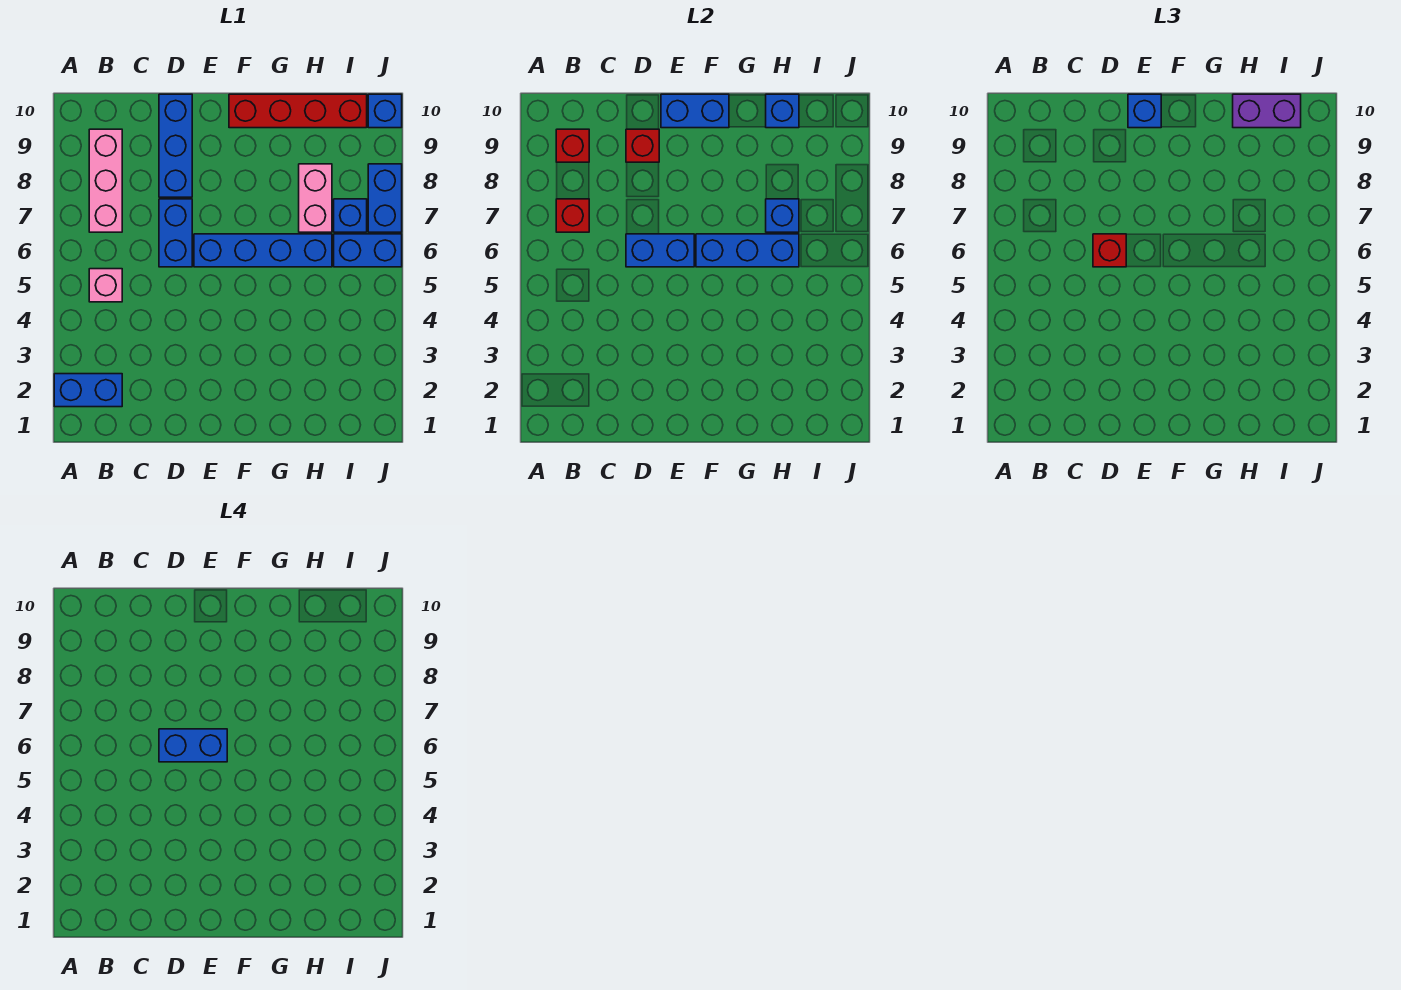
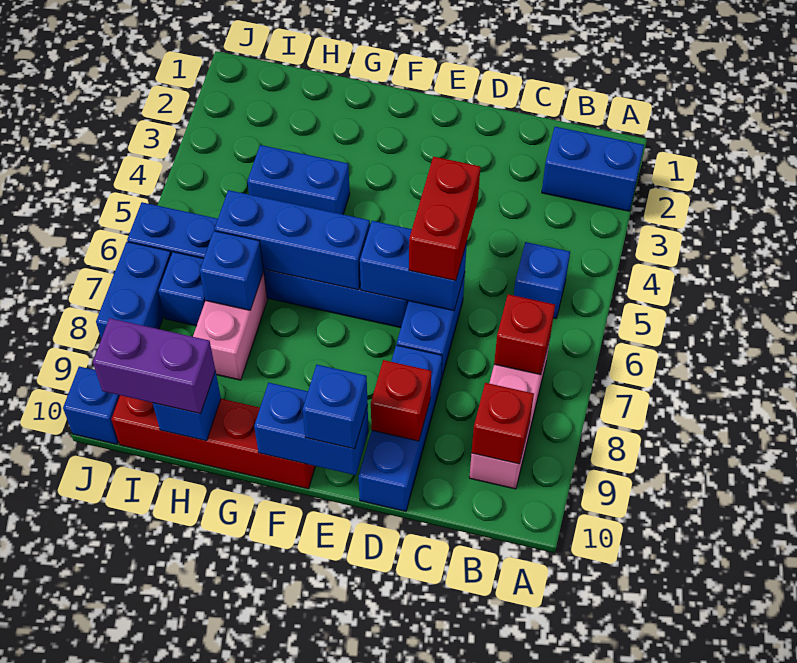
pink 1x1 brick [89,269,122,302] -> blue 1x1 brick [514,242,570,319]
red 1x1 brick [1093,234,1126,267] -> red 1x2 brick [409,157,480,281]
blue 1x2 brick [159,729,227,762] -> blue 1x2 brick moved to [247,145,350,214]

